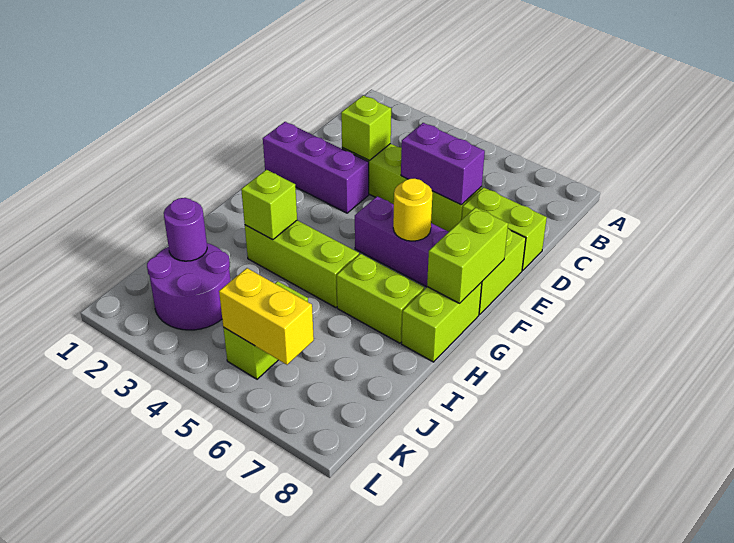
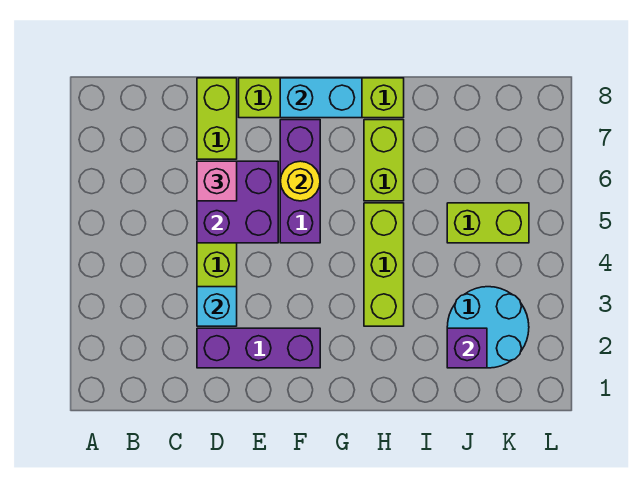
lime 1x1 brick [341,95,391,160] -> cyan 1x1 brick [197,287,237,326]
purple 1x2 brick [401,123,485,205] -> purple 2x2 brick [197,161,278,243]
none -> pink 1x1 brick [197,161,237,201]
purple 1x3 brick [263,122,369,213] -> purple 1x3 brick turned to [197,328,320,368]
lime 1x2 brick [427,207,508,303] -> cyan 1x2 brick [280,78,362,118]
lime 1x1 brick [241,170,297,240] -> none
purple 2x2 round brick [147,243,231,330] -> cyan 2x2 round brick [447,287,529,368]
purple 1x1 round brick [164,198,207,261] -> purple 1x1 brick [447,328,487,368]
yellow 1x2 brick [219,268,314,365] -> none

